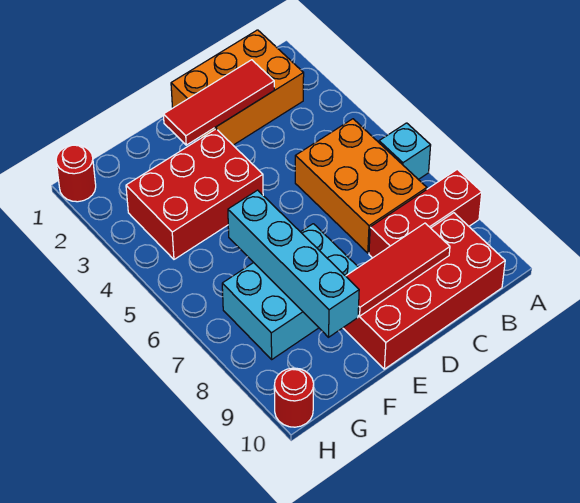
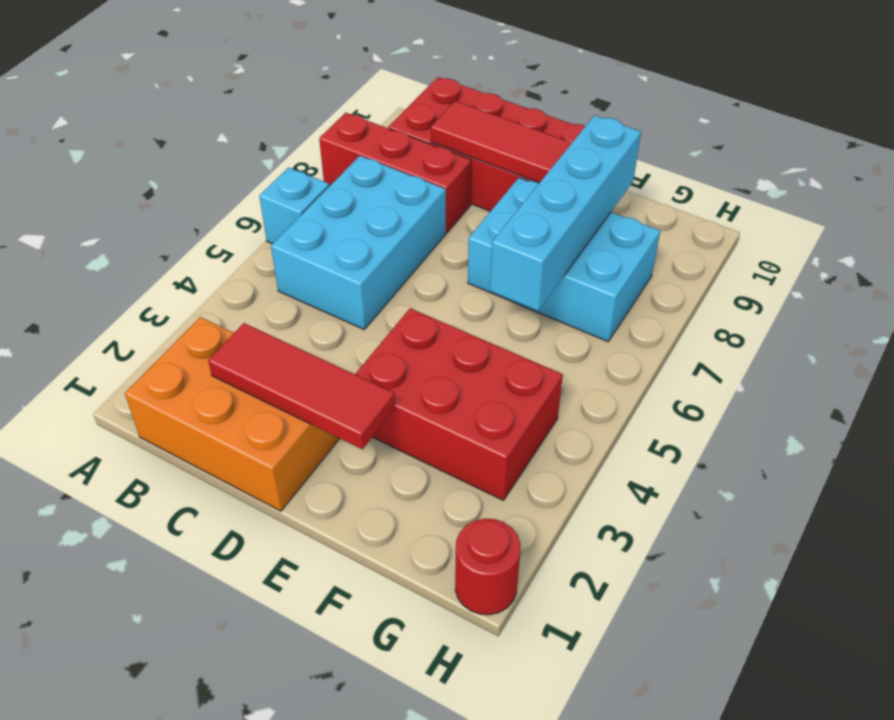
orange 2x3 brick [295,119,427,253] -> cyan 2x3 brick [271,156,446,329]
red 1x1 round brick [274,368,314,427] -> none

